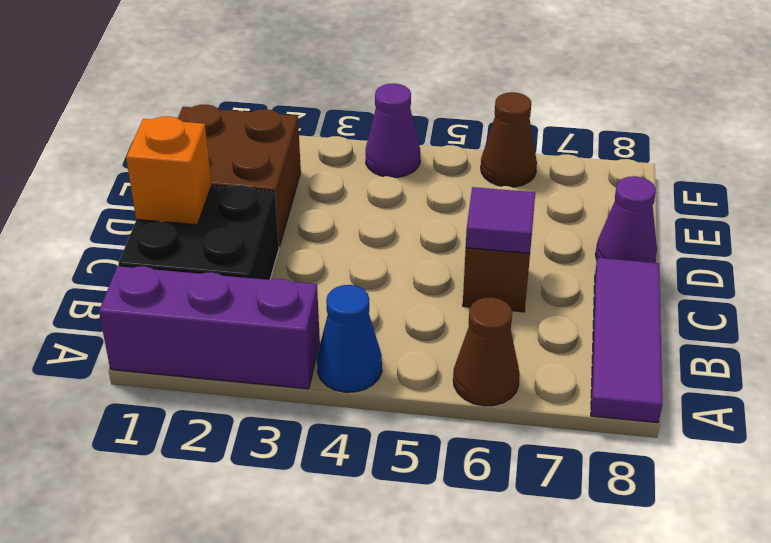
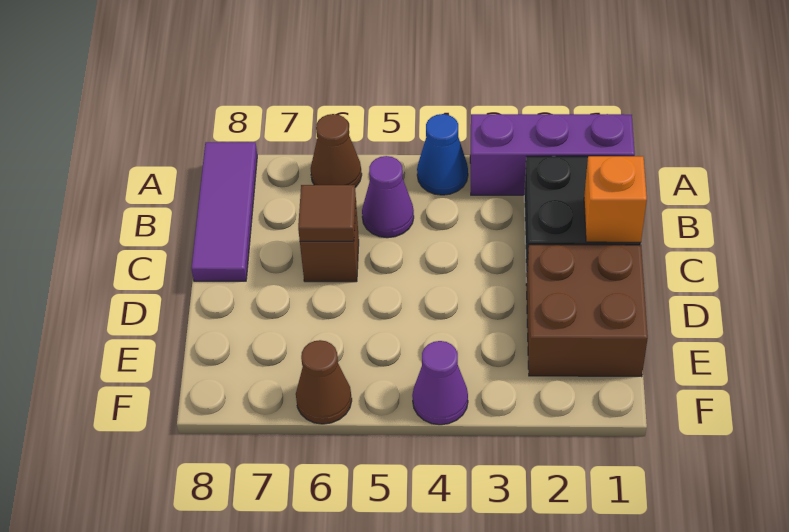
purple 1x1 tile [466,187,535,253] -> brown 1x1 tile [298,185,356,241]
purple 1x1 cone [595,176,657,263] -> purple 1x1 cone moved to [362,156,414,238]

